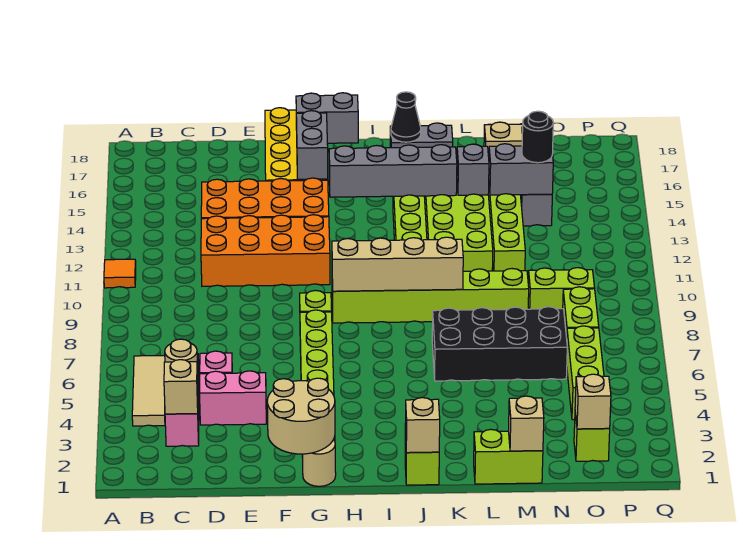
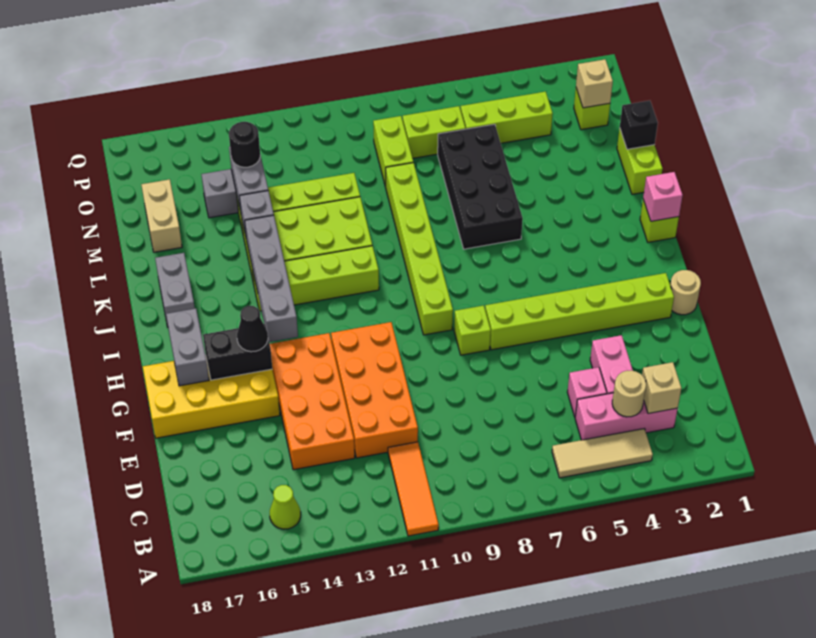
orange 1x1 tile [104,259,136,288] -> orange 1x3 tile [388,442,439,536]
none -> lime 1x1 cone [270,485,301,529]
tan 2x2 round brick [267,378,335,454] -> none
grey 1x2 brick [296,111,328,179] -> black 1x2 brick [203,324,272,380]
tan 1x4 brick [332,237,463,291] -> none
tan 1x1 brick [405,398,440,453] -> pink 1x1 brick [643,172,683,221]
black 1x1 cone [391,92,421,142] -> black 1x1 cone moved to [237,306,268,352]
tan 1x1 brick [509,396,544,451] -> black 1x1 brick [620,101,658,149]

